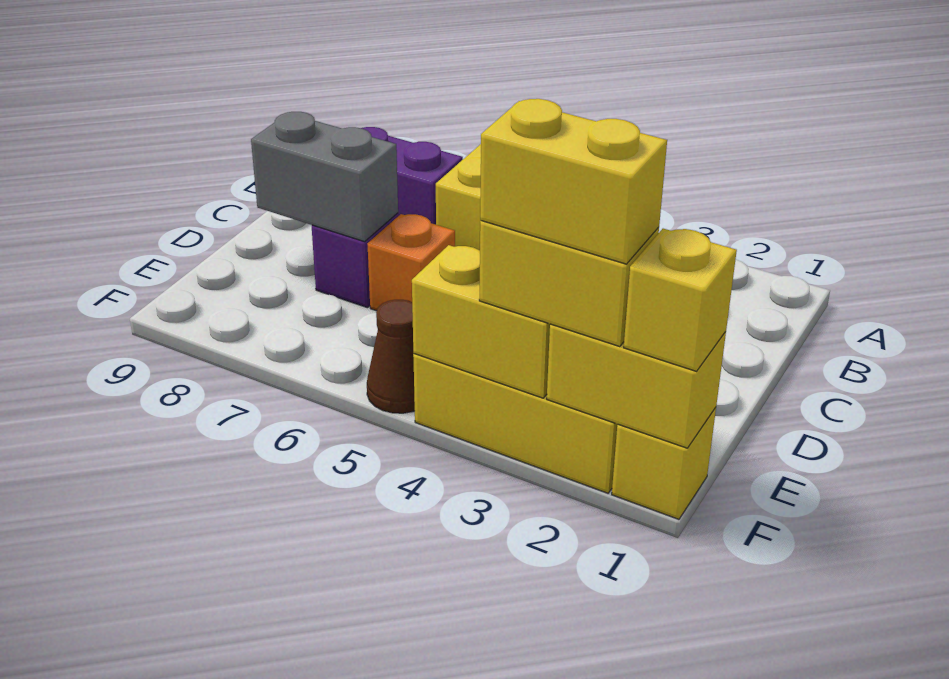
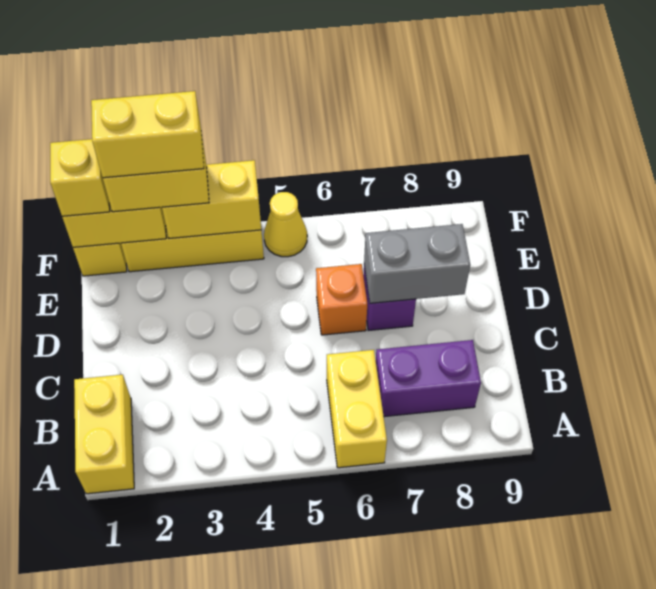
none -> yellow 1x2 brick [74,375,134,494]
brown 1x1 cone [367,300,415,413] -> yellow 1x1 cone [264,192,307,257]

